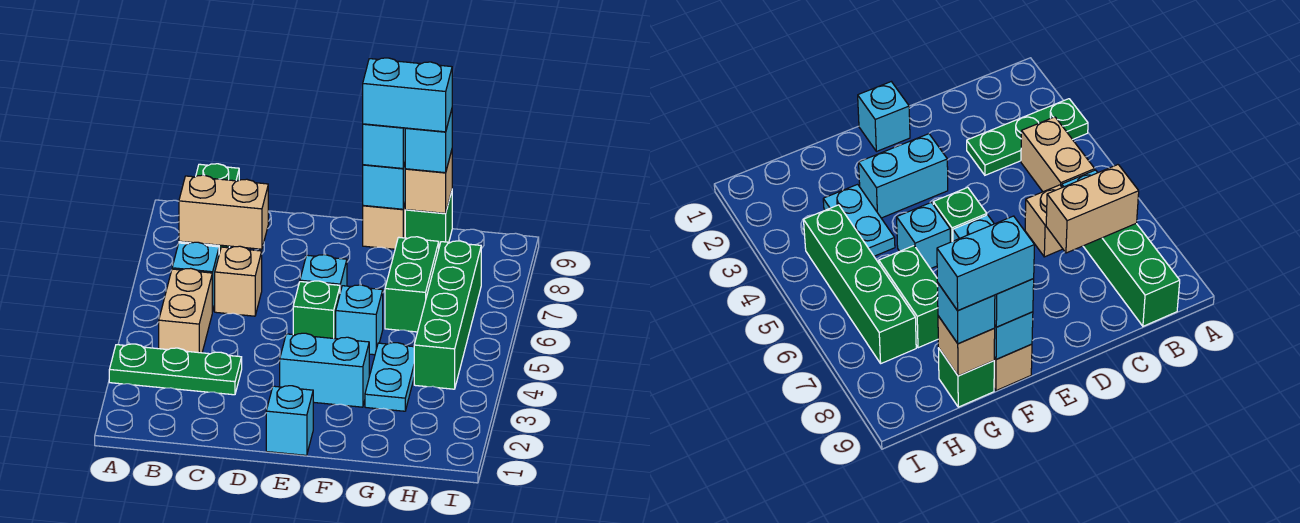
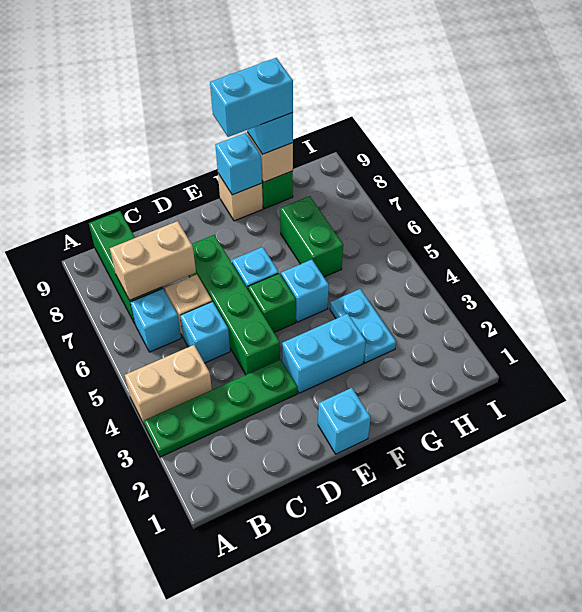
green 1x3 plate [109,344,242,395] -> green 1x4 plate [144,359,297,457]
tan 1x2 brick [159,268,212,353] -> tan 1x2 brick turned to [125,345,212,426]
cyan 1x1 brick [363,124,405,168] -> cyan 1x1 brick moved to [180,302,230,363]
green 1x4 brick [414,241,481,389] -> green 1x4 brick moved to [189,235,280,375]

